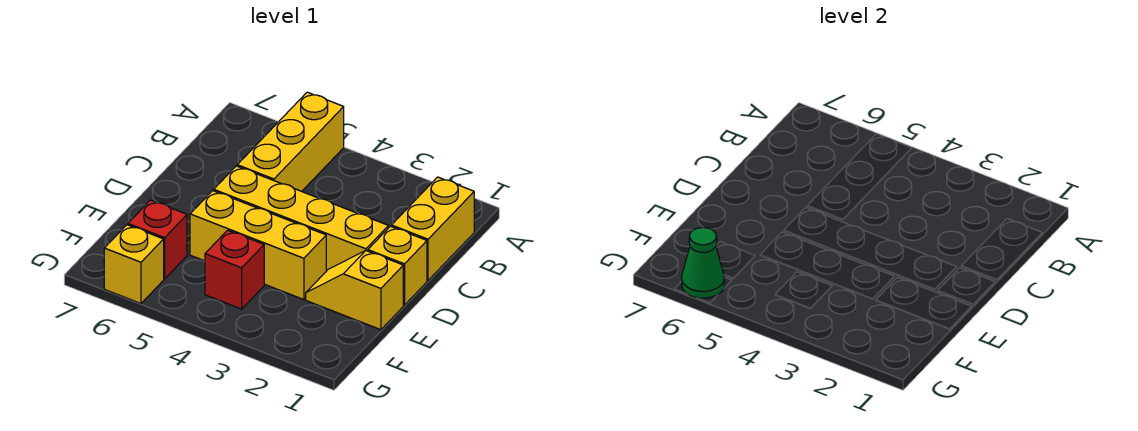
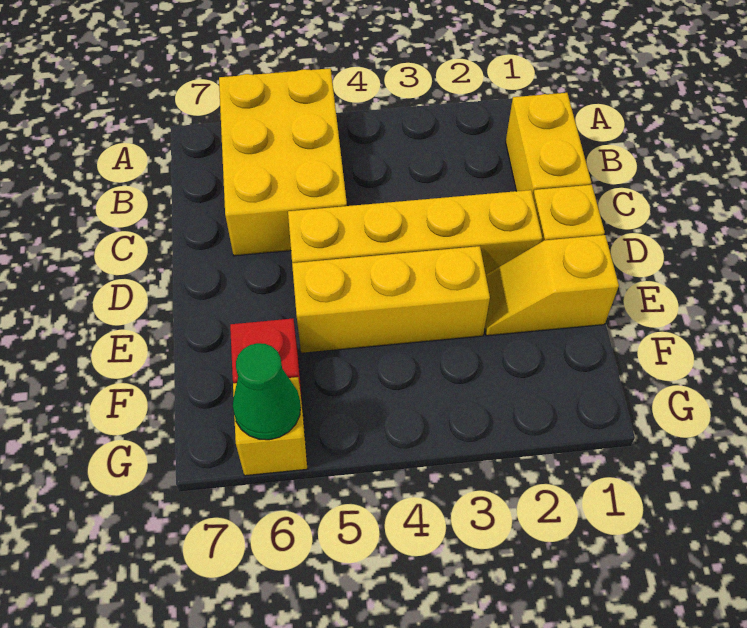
yellow 1x3 brick [237,92,344,191] -> yellow 2x3 brick [219,68,347,256]
red 1x1 brick [205,230,264,309] -> none

